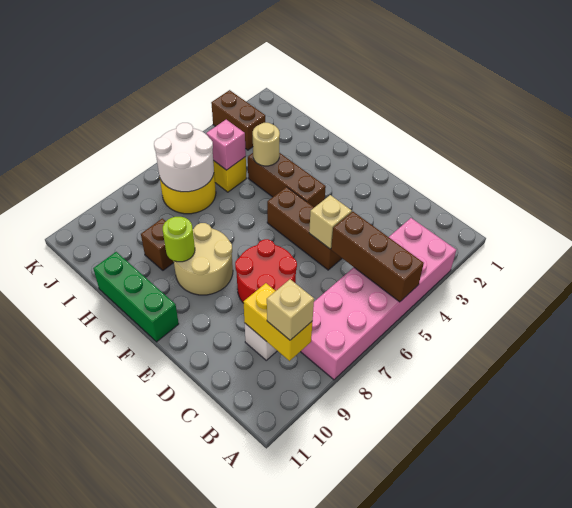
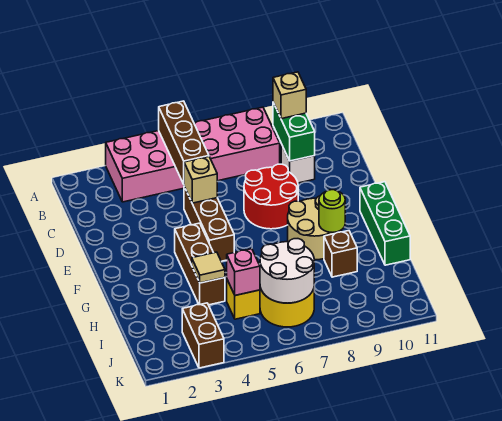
yellow 1x2 brick [244,283,312,361] -> green 1x2 brick [273,103,315,161]
tan 1x1 round brick [253,123,280,166] -> tan 1x1 tile [192,252,225,283]

